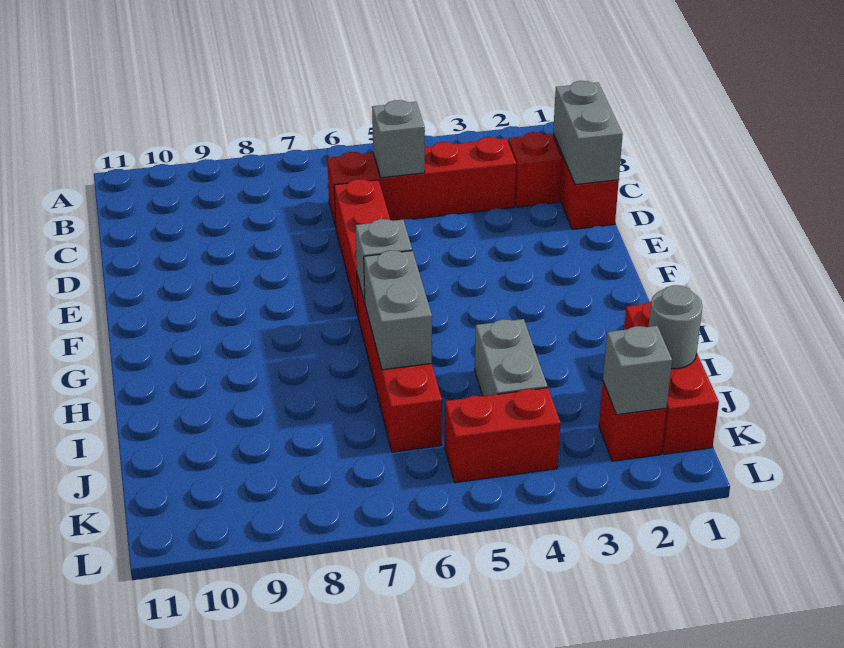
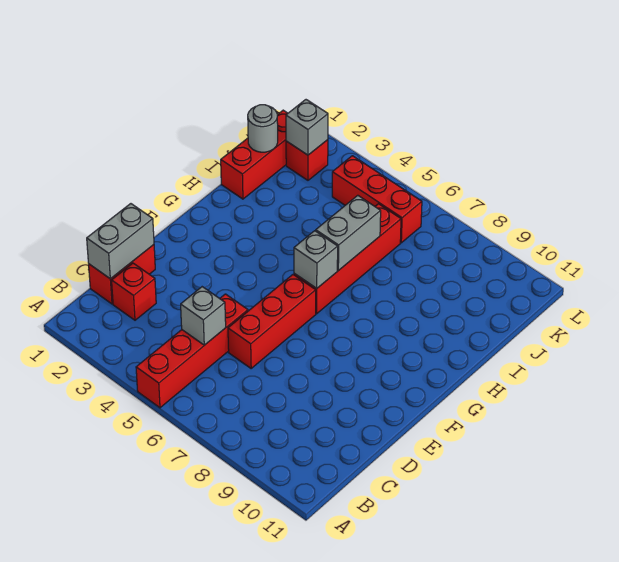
red 1x4 brick [327,137,516,227] -> red 1x4 brick turned to [136,294,248,408]
grey 1x2 brick [475,319,548,396] -> none
red 1x2 brick [445,388,560,483] -> red 1x3 brick [332,156,422,243]

